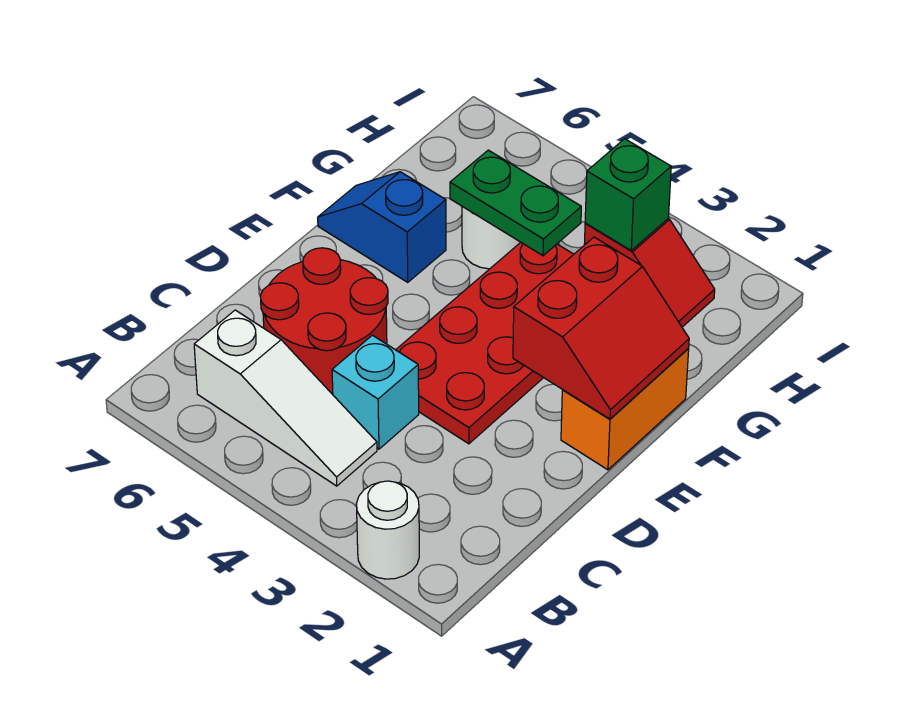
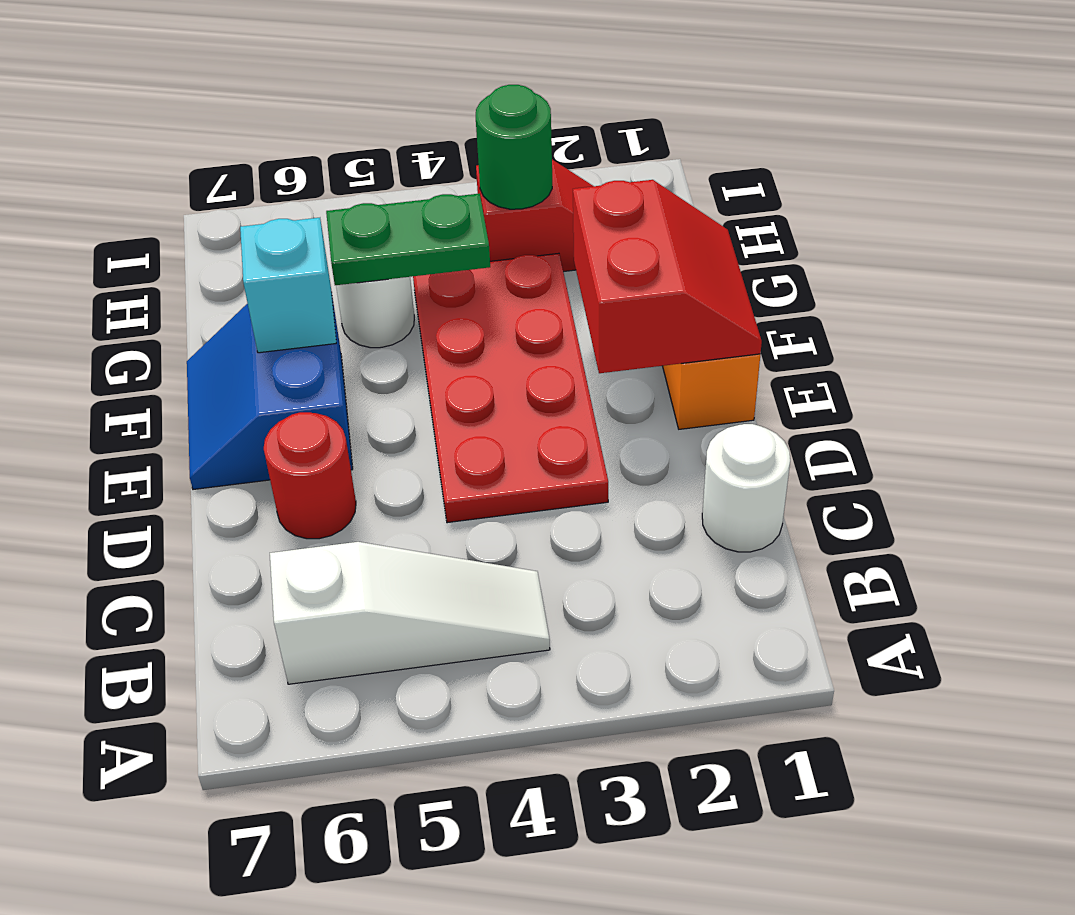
white 1x1 round brick [356,481,419,579] -> white 1x1 round brick moved to [702,424,790,552]
cyan 1x1 brick [332,335,419,449] -> cyan 1x1 brick moved to [240,218,336,353]
red 2x2 round brick [261,248,388,395] -> red 1x1 round brick [264,412,356,539]
blue 1x2 slope [318,172,446,282] -> blue 2x2 slope [187,297,353,489]
green 1x1 brick [585,139,671,250] -> green 1x1 round brick [476,85,552,209]

